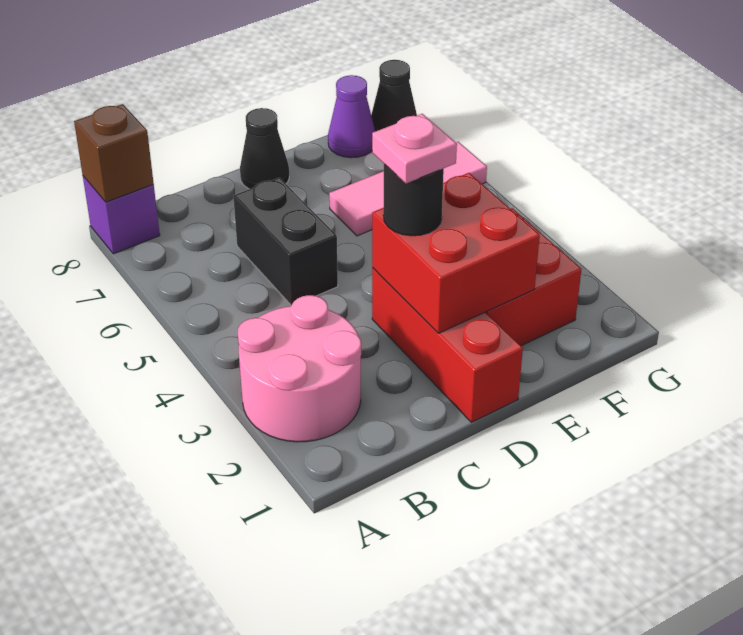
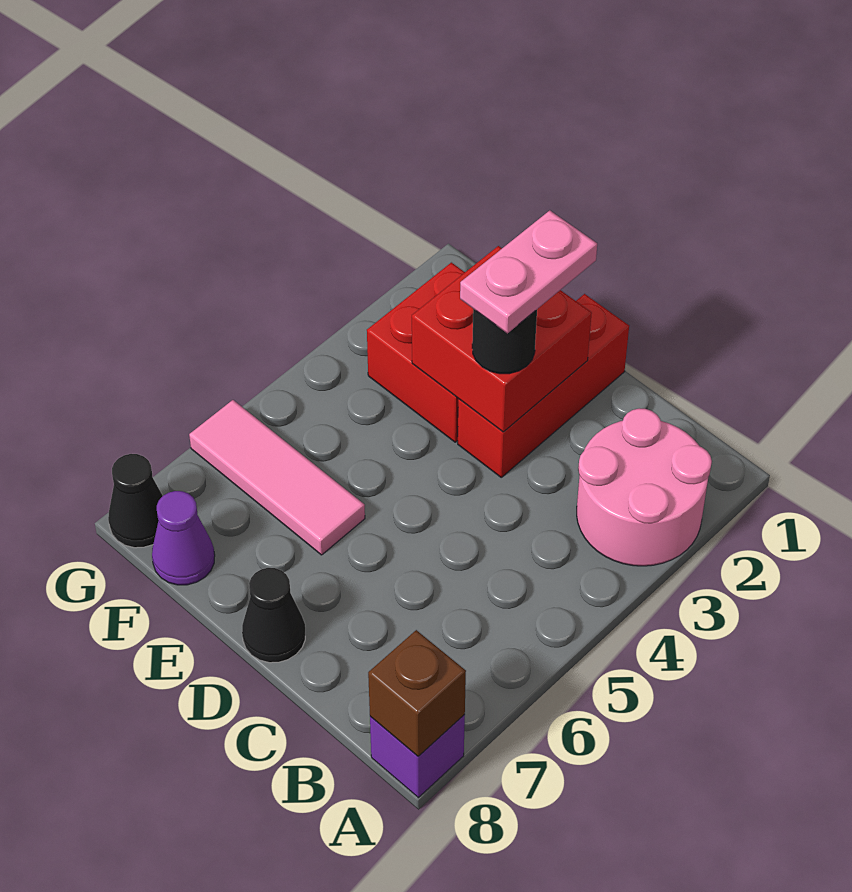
black 1x2 brick [233,178,338,306] -> none
pink 1x1 plate [372,114,457,183] -> pink 1x2 plate [460,210,597,333]

